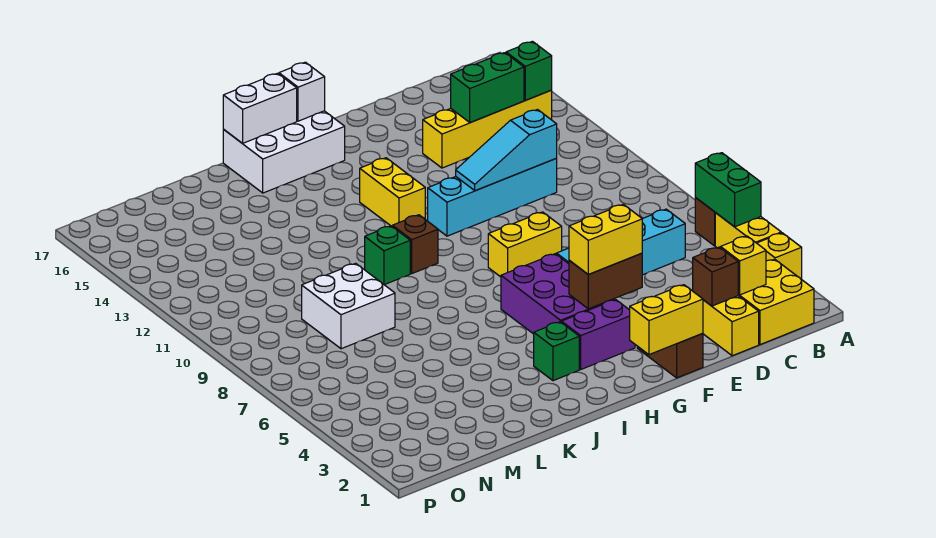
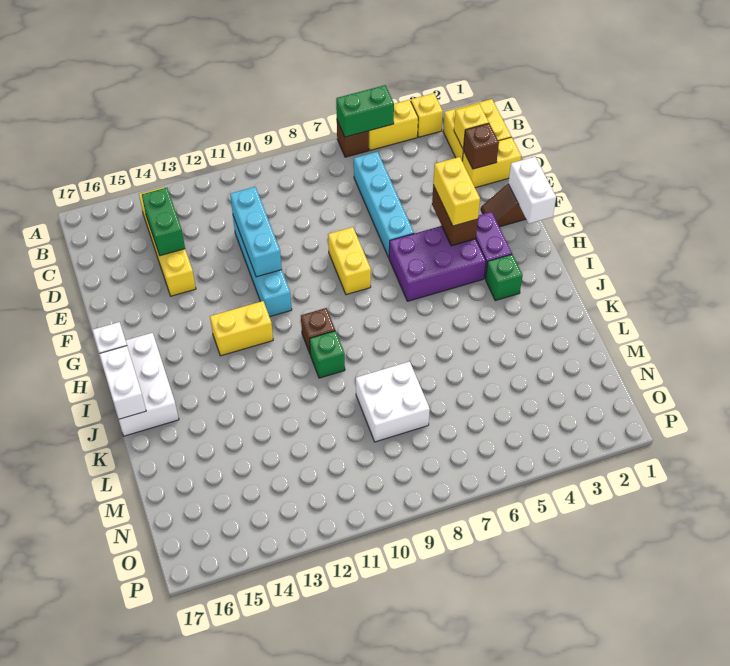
green 1x1 brick [506,41,552,100] -> none
cyan 1x3 slope [456,110,557,191] -> cyan 1x3 brick [230,187,282,277]
yellow 1x2 brick [630,285,703,355] -> white 1x2 brick [508,157,556,224]

